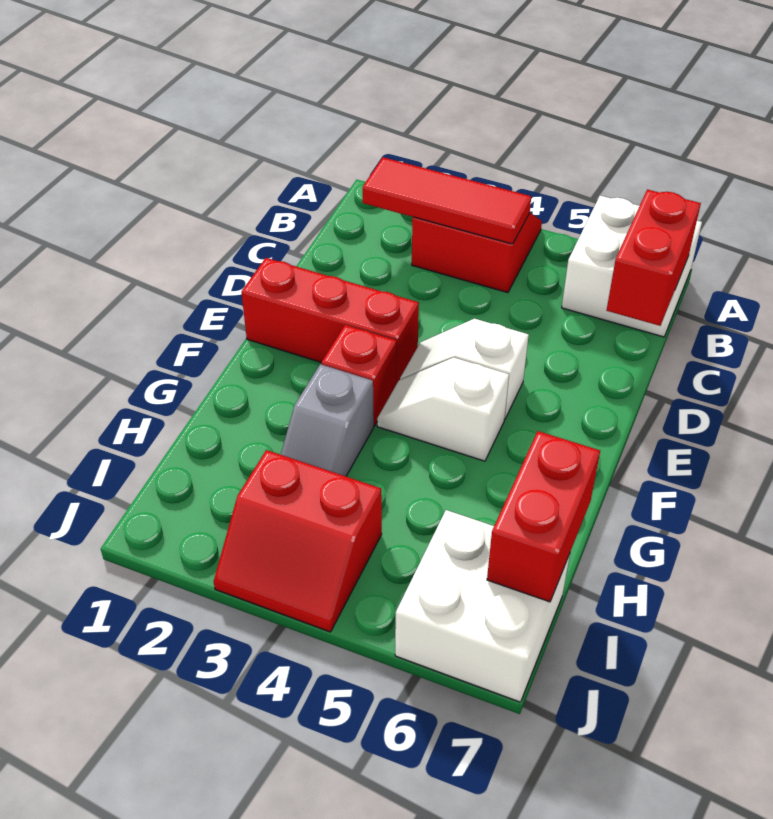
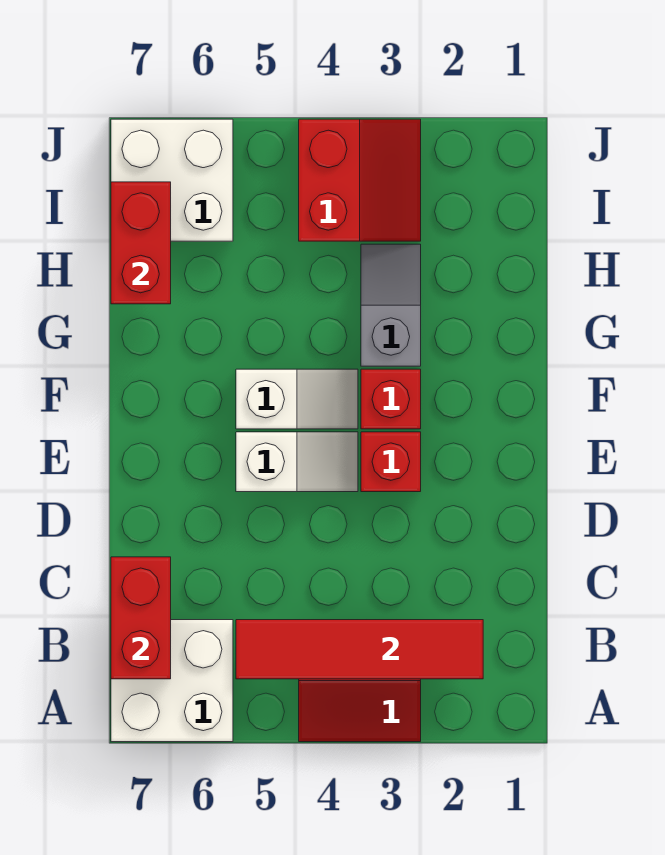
red 1x3 tile [363,157,531,244] -> red 1x4 tile [236,620,483,679]
red 1x3 brick [241,258,419,384] -> red 1x1 brick [361,432,421,492]
red 2x2 slope [214,450,382,632] -> red 2x2 slope turned to [299,119,421,241]

